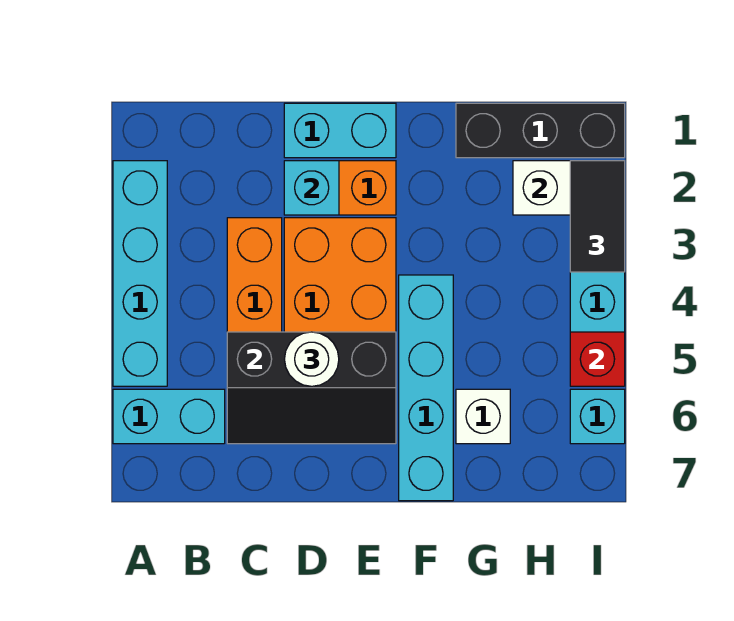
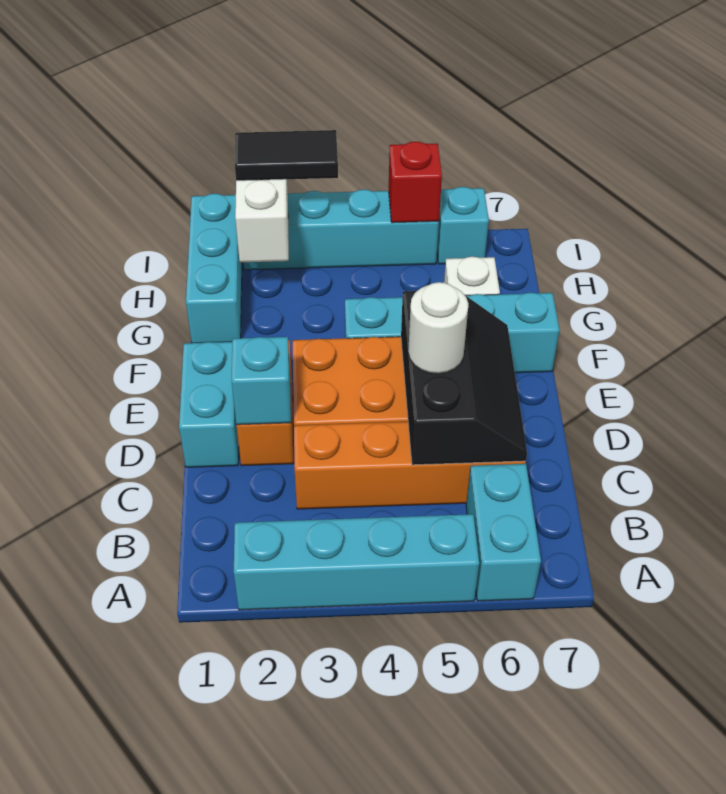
black 1x3 brick [456,103,625,158] -> cyan 1x3 brick [186,194,242,343]

